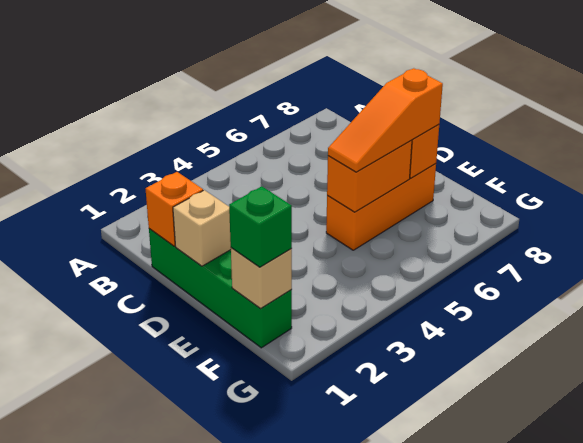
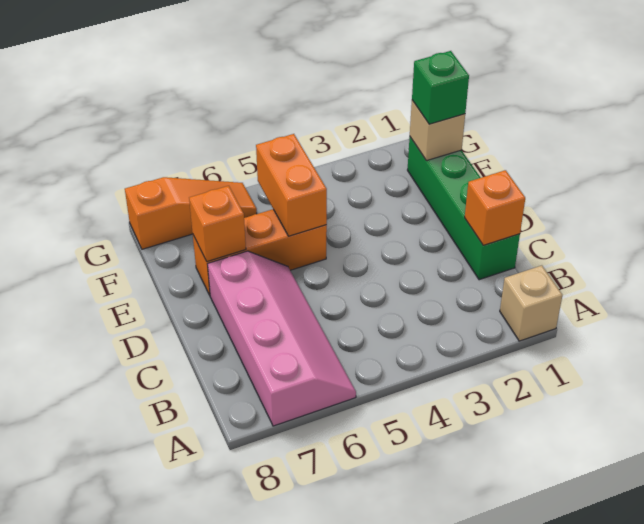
none -> pink 2x4 slope [208,251,356,426]
tan 1x1 brick [173,190,231,266] -> tan 1x1 brick moved to [500,265,562,341]
orange 1x2 brick [327,140,412,212] -> orange 1x2 brick turned to [256,134,327,236]
orange 1x3 slope [328,68,443,172] -> orange 1x3 slope moved to [125,177,257,249]

